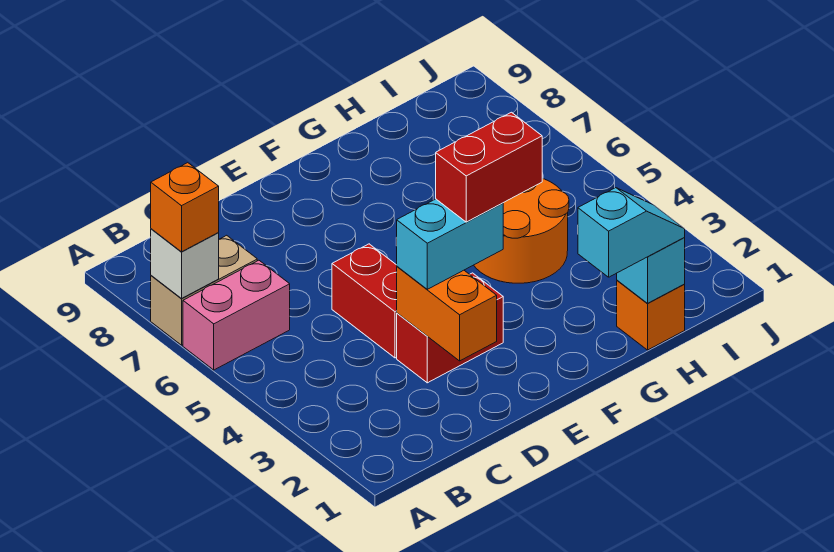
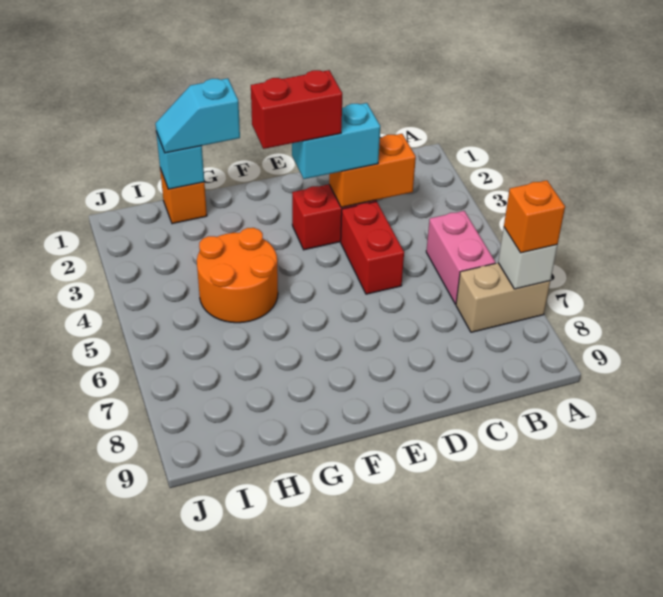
pink 1x2 brick [183,260,290,370] -> pink 1x2 brick turned to [426,211,495,304]
orange 1x2 brick [397,267,497,361] -> orange 1x2 brick turned to [329,134,416,207]

